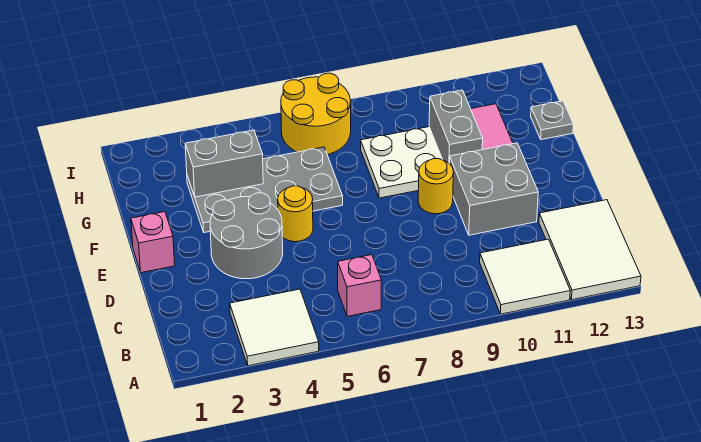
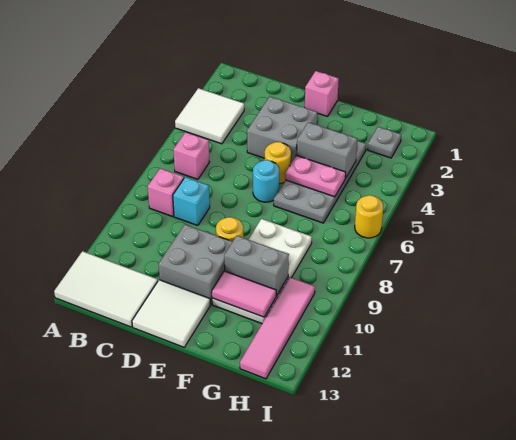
white 2x2 tile [480,239,570,314] -> white 2x2 tile moved to [132,280,210,347]
none -> pink 1x1 brick [148,168,184,217]
none -> cyan 1x1 brick [173,177,210,226]
grey 2x2 round brick [210,193,283,279] -> grey 2x2 brick [247,97,317,163]
none -> cyan 1x1 round brick [253,160,279,202]
none -> pink 1x2 plate [285,155,346,197]
grey 1x2 brick [185,130,263,197] -> grey 1x2 brick turned to [297,122,357,178]
grey 1x1 plate [531,101,573,140] -> grey 1x1 plate moved to [368,127,401,158]
yellow 2x2 round brick [281,73,351,155] -> yellow 1x1 round brick [355,195,383,238]
none -> pink 1x4 tile [240,277,315,379]

